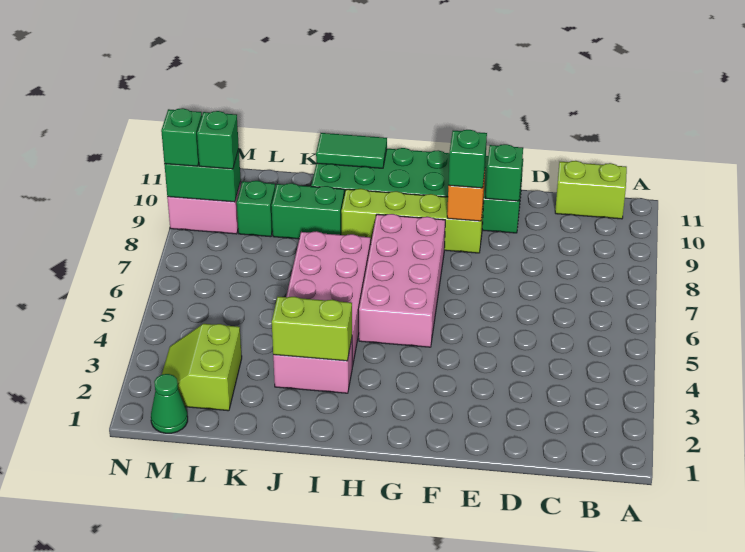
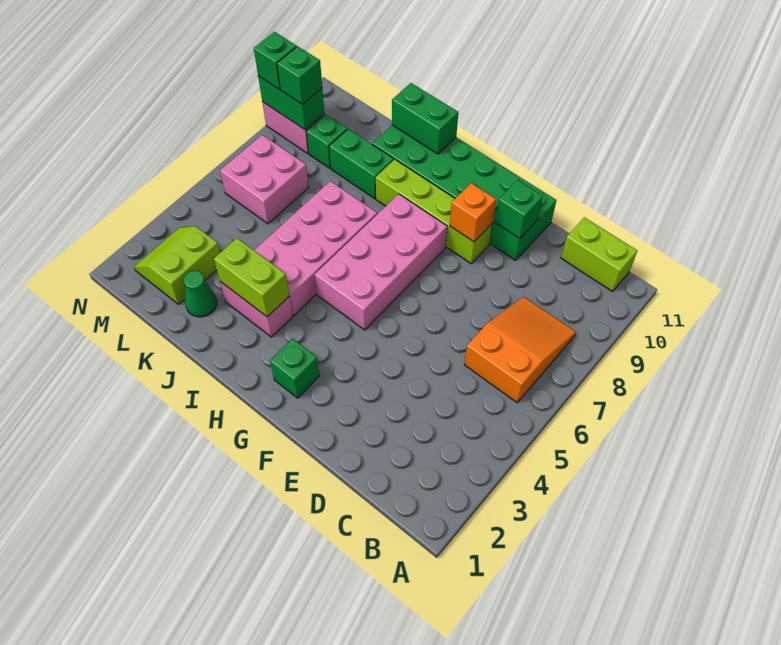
none -> orange 2x3 slope [464,297,576,403]
green 1x1 brick [448,130,487,188] -> green 1x1 brick moved to [270,339,319,398]
green 1x2 tile [316,133,387,168] -> green 1x2 brick [392,83,458,154]
none -> pink 2x2 brick [220,135,309,224]
green 1x1 cone [151,374,188,433] -> green 1x1 cone moved to [184,271,217,317]

